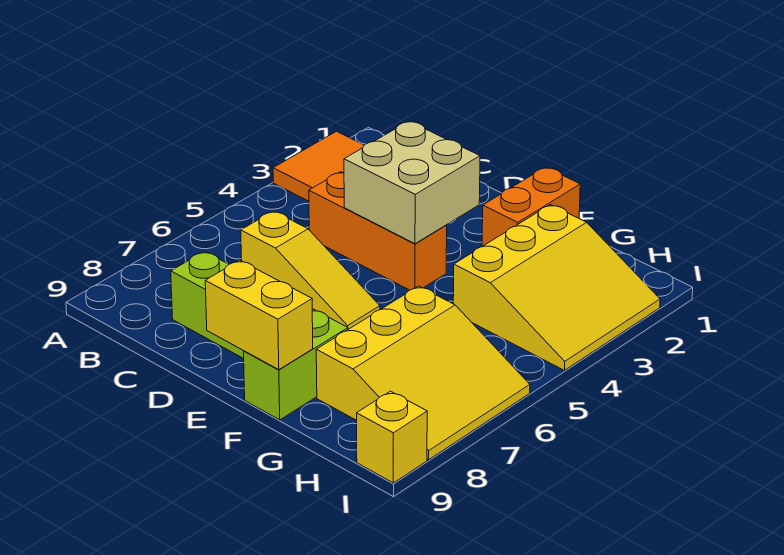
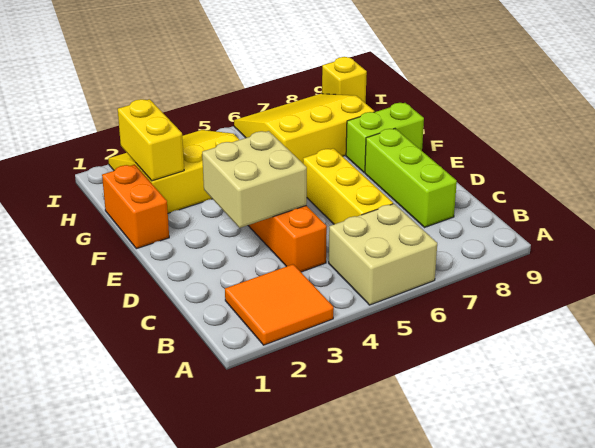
none -> tan 2x2 brick [329,204,437,305]
yellow 1x3 slope [241,211,380,329] -> yellow 1x3 brick [303,148,393,224]
yellow 1x2 brick [205,260,313,370] -> yellow 1x2 brick moved to [118,99,184,181]
orange 1x2 brick [482,167,580,247] -> orange 1x2 brick turned to [102,165,169,249]

